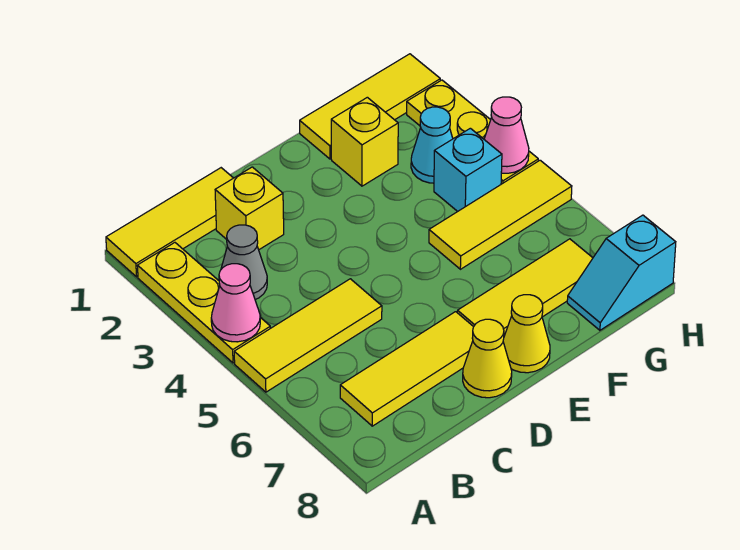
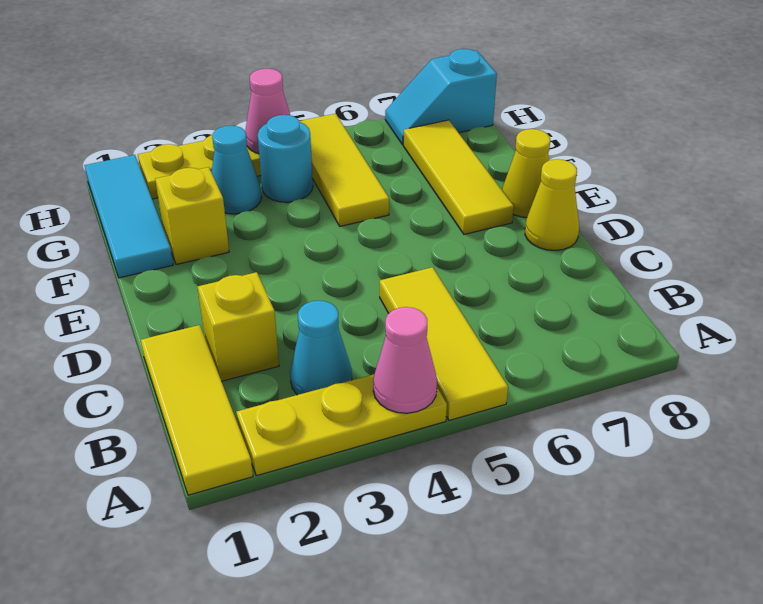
grey 1x1 cone [221,225,267,300] -> cyan 1x1 cone [290,301,352,395]
yellow 1x3 tile [340,312,473,426] -> none
yellow 1x3 tile [300,54,440,159] -> cyan 1x3 tile [85,155,173,278]
cyan 1x1 brick [434,128,502,212] -> cyan 1x1 round brick [258,115,313,202]
cyan 1x2 slope [567,215,676,330] -> cyan 1x2 slope turned to [385,49,497,145]

